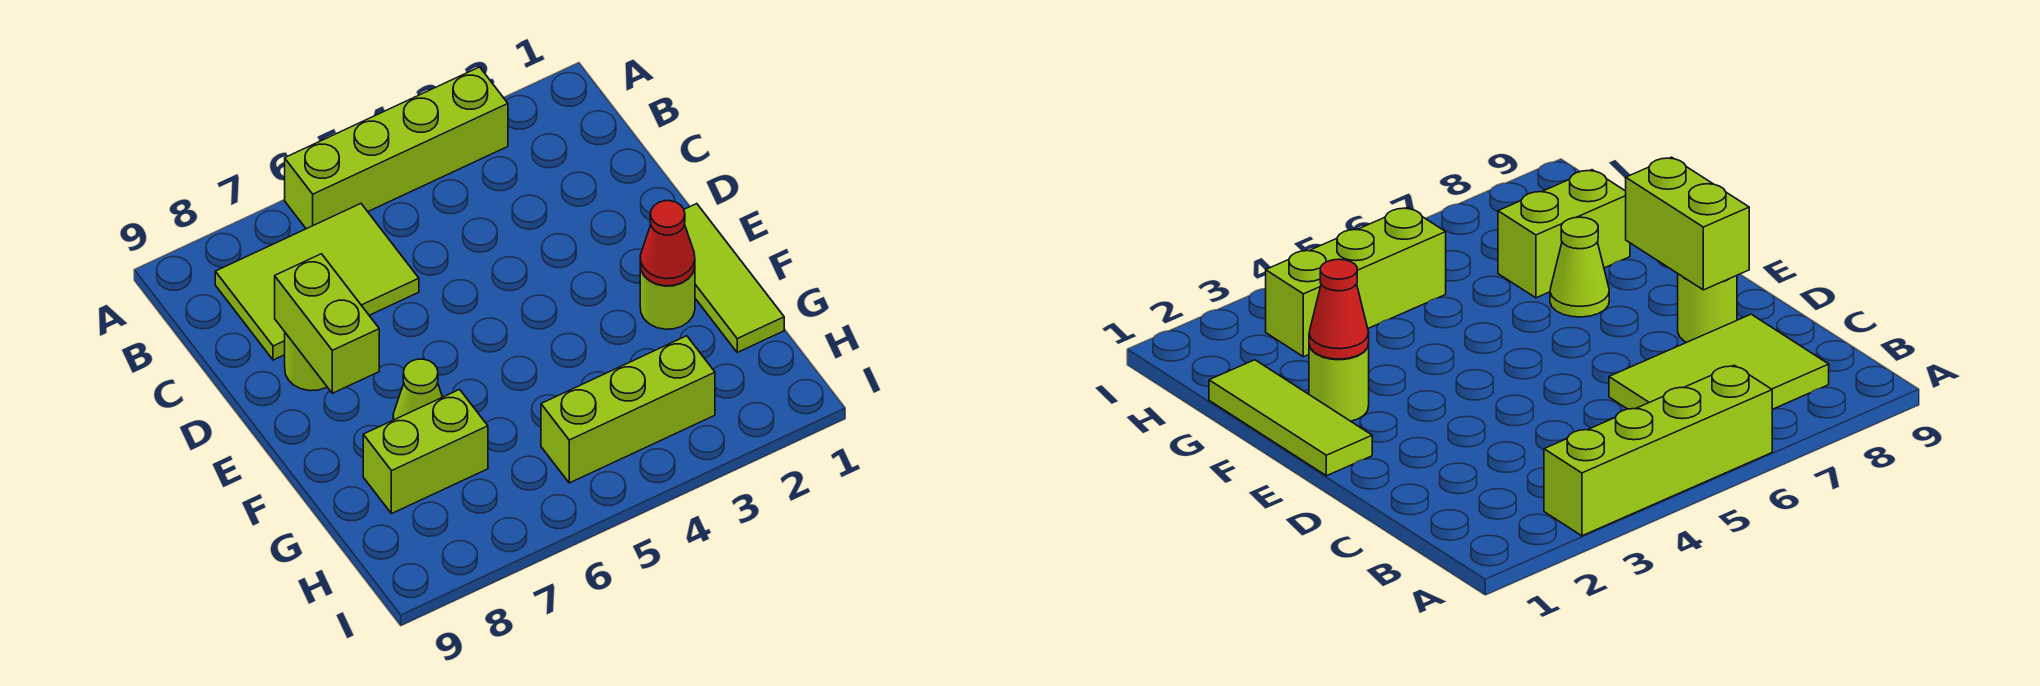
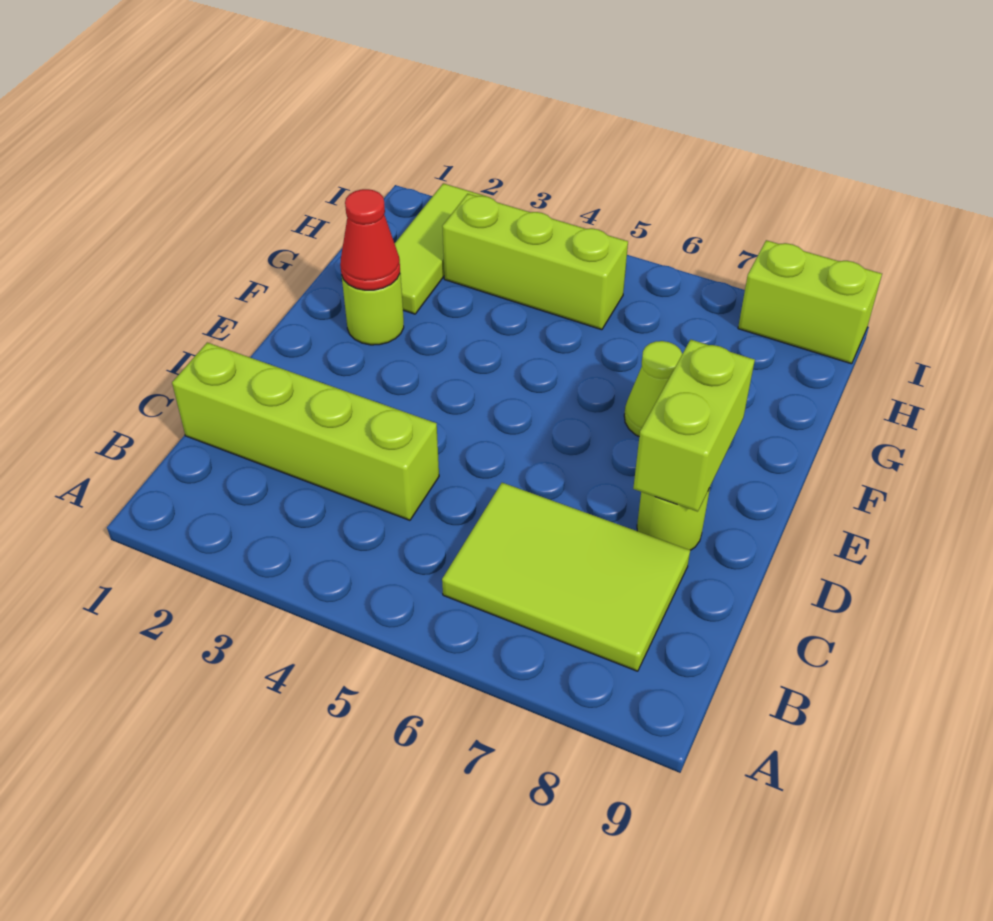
lime 1x4 brick [285,67,508,229] -> lime 1x4 brick moved to [172,343,439,520]
lime 1x3 tile [684,204,784,352] -> lime 1x3 tile moved to [395,183,487,314]
lime 1x2 brick [363,389,488,514] -> lime 1x2 brick moved to [738,240,882,364]

